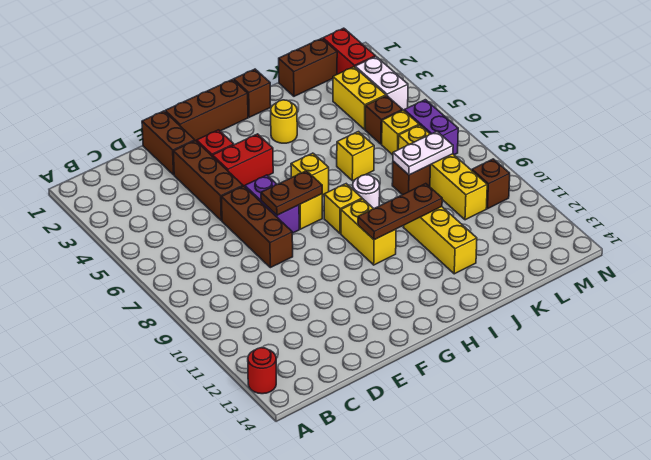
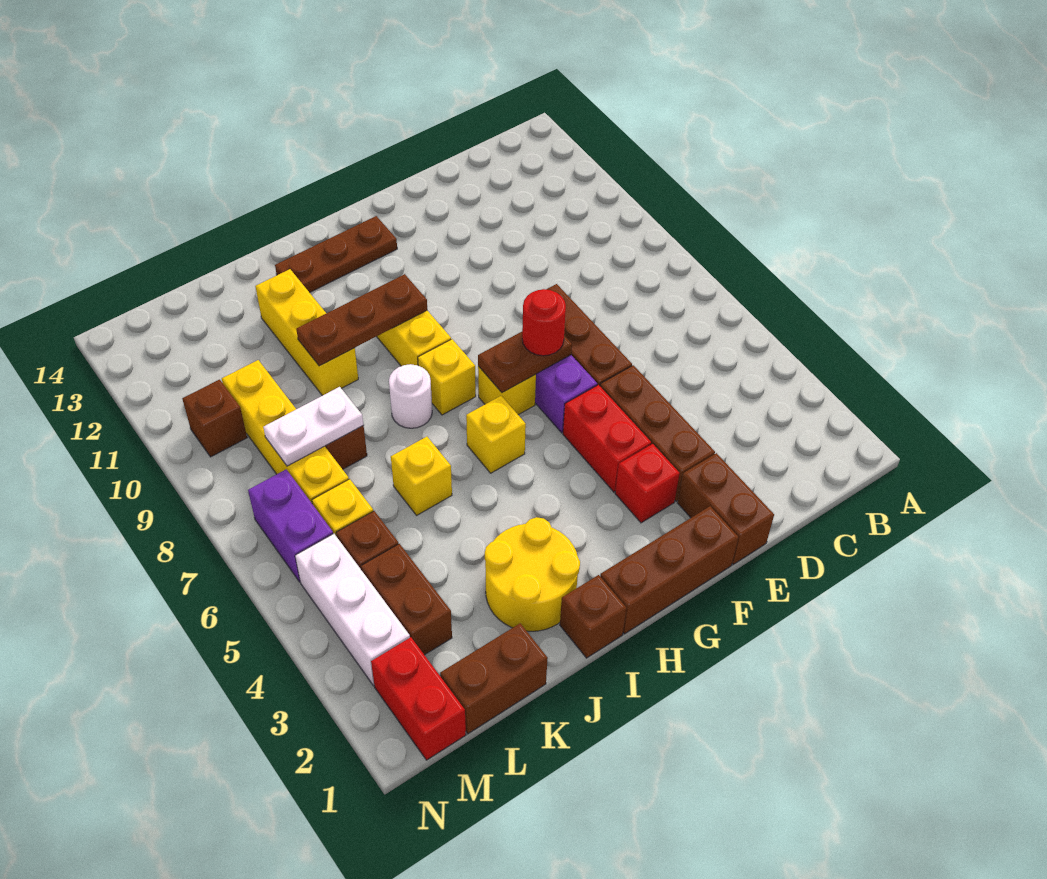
red 1x1 round brick [248,348,276,394] -> red 1x1 round brick moved to [522,289,566,356]
red 1x2 brick [213,134,273,187] -> red 1x2 brick turned to [563,385,651,492]
none -> brown 1x3 plate [275,216,397,293]
yellow 1x1 round brick [271,100,297,143] -> yellow 2x2 round brick [485,517,580,631]
yellow 1x2 brick [333,67,386,130] -> brown 1x2 brick [361,544,452,655]
white 1x2 brick [355,56,408,110] -> white 1x3 brick [295,534,410,686]

